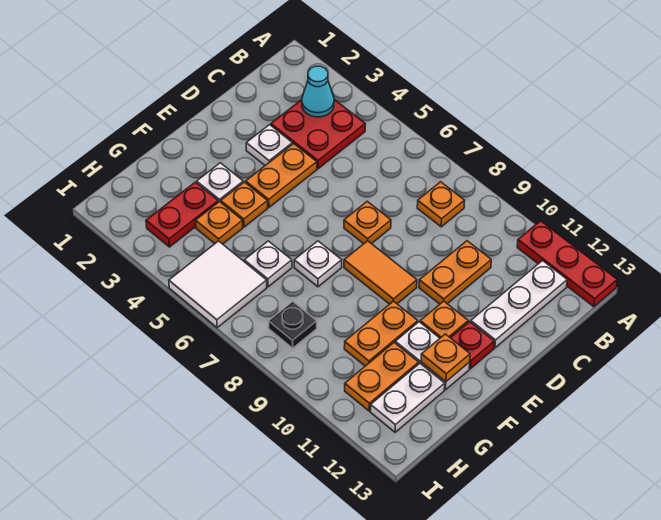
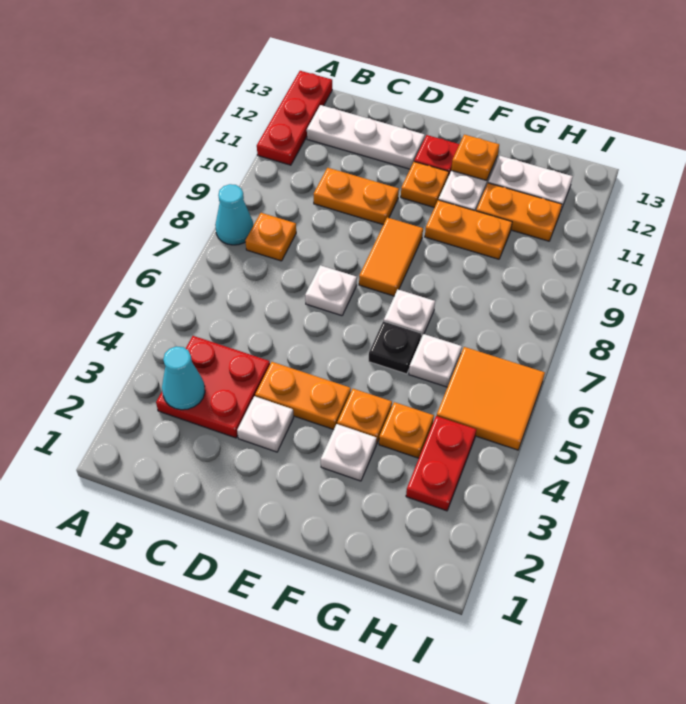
none -> cyan 1x1 cone [215,184,253,245]
orange 1x1 plate [344,201,391,244] -> white 1x1 plate [305,265,357,316]
red 1x2 plate [146,182,218,247] -> red 1x2 plate turned to [406,416,477,511]
white 2x2 tile [169,241,267,328] -> orange 2x2 tile [437,347,545,450]
black 1x1 plate [269,301,317,348] -> black 1x1 plate moved to [369,321,421,374]

